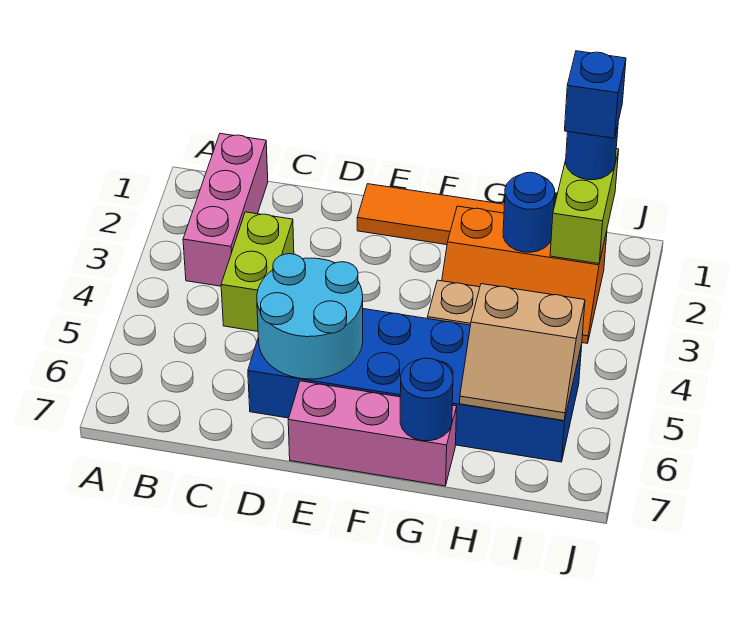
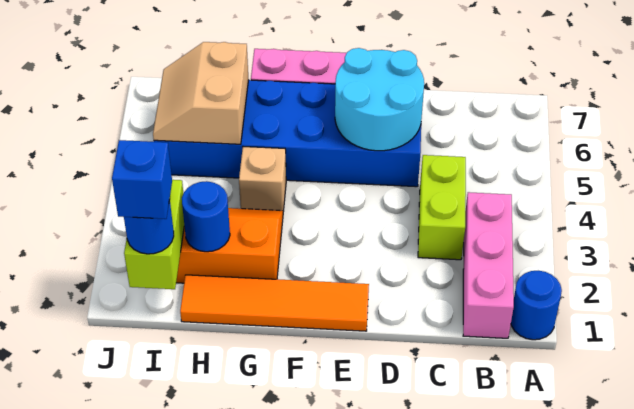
blue 1x1 round brick [400,358,453,441] -> blue 1x1 round brick moved to [511,271,562,340]
tan 2x2 slope [460,284,585,421] -> tan 2x2 slope turned to [153,42,249,144]

